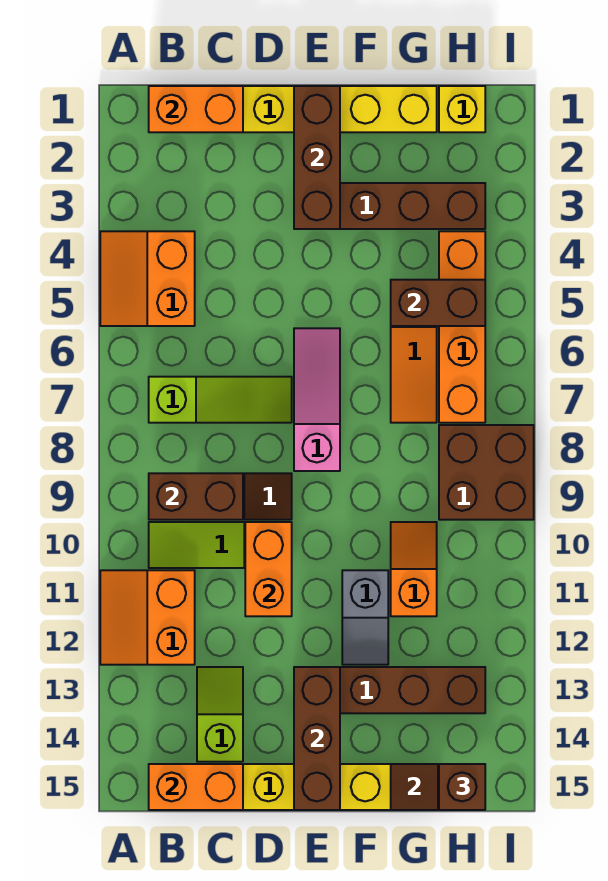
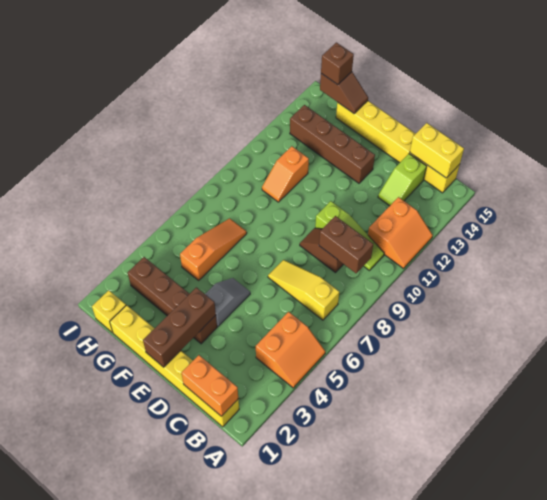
lime 1x3 slope [149,377,292,423] -> yellow 1x3 slope [268,260,339,320]
orange 1x2 brick [149,764,243,810] -> yellow 1x2 brick [410,123,464,178]
orange 1x2 brick [245,522,292,616] -> none
pink 1x3 slope [294,328,340,471] -> none
brown 1x3 brick [294,667,340,810] -> none
grey 1x2 slope [342,570,388,665] -> grey 1x2 slope moved to [205,278,250,326]
brown 1x2 brick [391,280,485,326] -> none
orange 1x4 brick [439,231,485,423] -> none
brown 2x2 brick [439,425,534,520] -> none

